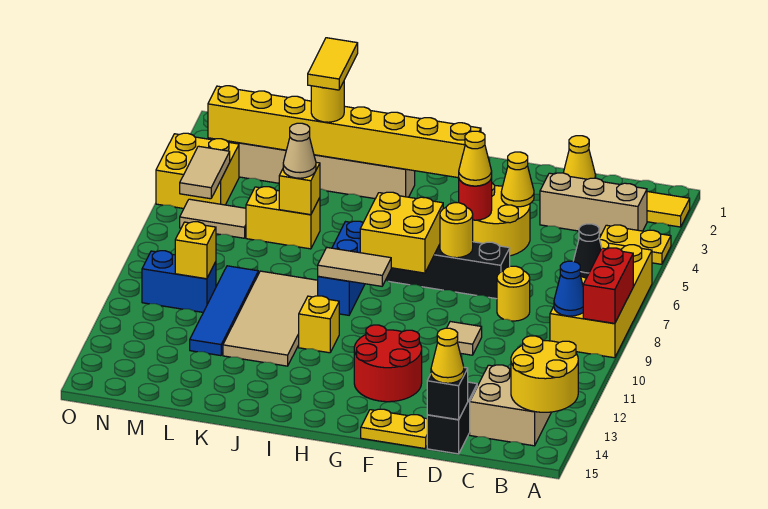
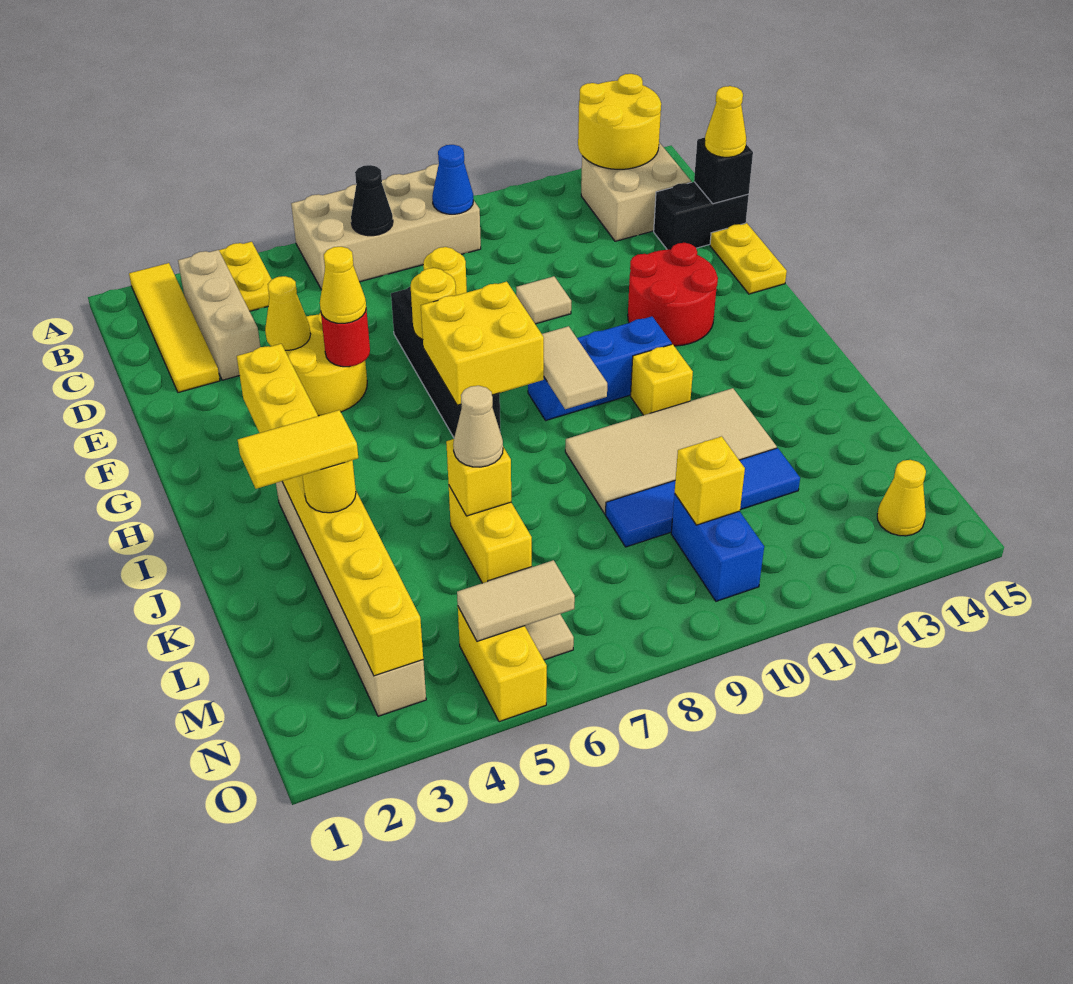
yellow 2x4 brick [550,240,652,358] -> tan 2x4 brick [291,164,481,290]
red 1x2 brick [583,248,633,324] -> none
yellow 1x1 cone [563,136,596,179] -> yellow 1x1 cone moved to [877,460,926,536]
blue 1x3 brick [318,221,365,315] -> blue 1x3 brick moved to [528,316,672,421]
yellow 2x2 brick [156,133,239,208] -> yellow 1x2 brick [458,607,547,722]

